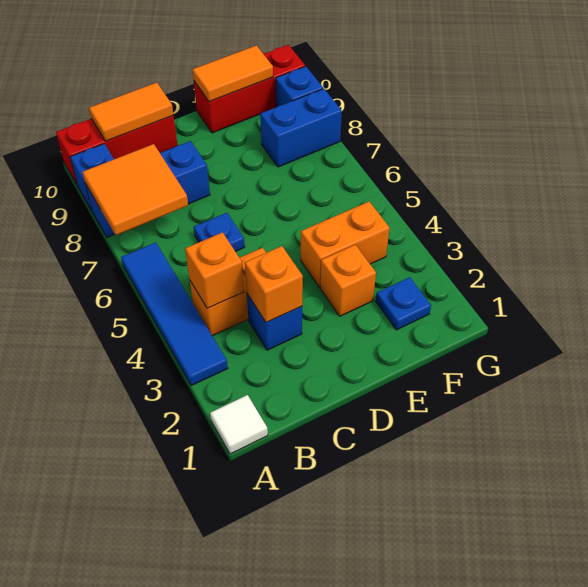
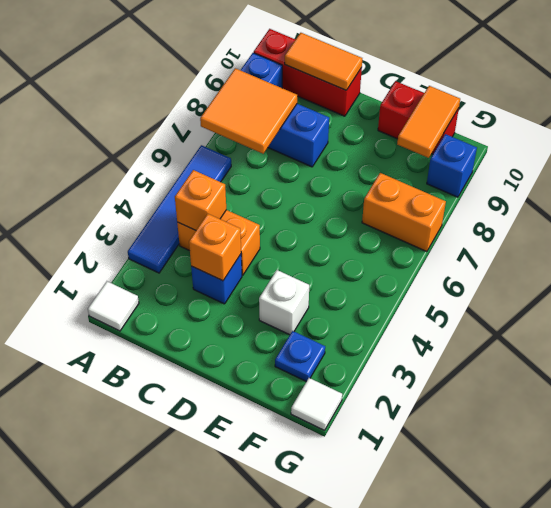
blue 1x1 plate [194,213,245,251] -> none
orange 1x1 brick [320,245,376,316] -> white 1x1 brick [259,270,309,335]
orange 1x2 brick [301,202,390,287] -> orange 1x2 brick moved to [362,173,446,252]
red 1x3 brick [194,45,305,133] -> red 1x2 brick [378,81,459,154]
orange 1x2 tile [193,45,273,102] -> orange 1x2 tile turned to [397,86,460,158]
blue 1x2 brick [260,89,342,167] -> none
none -> white 1x1 tile [291,378,342,430]

